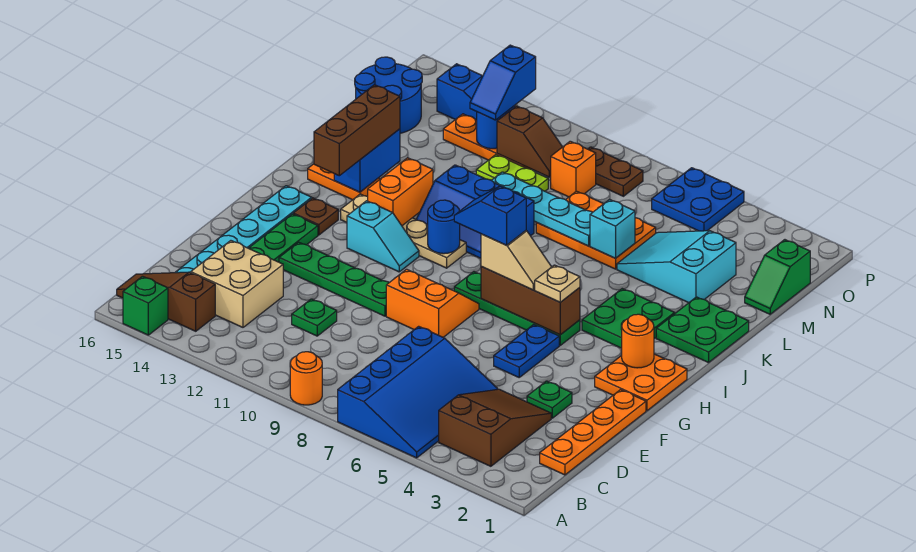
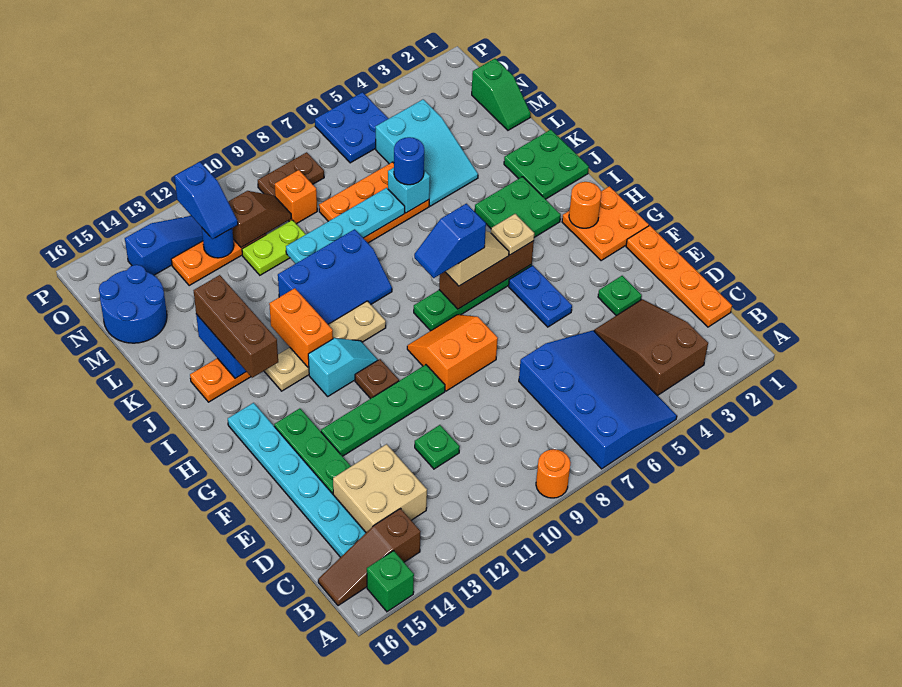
brown 1x1 plate [293,198,338,235] -> brown 1x1 plate moved to [355,359,399,399]
blue 1x1 round brick [428,200,460,254] -> blue 1x1 round brick moved to [394,137,424,185]
cyan 2x3 slope [617,231,736,303] -> cyan 2x3 slope turned to [376,99,478,206]

